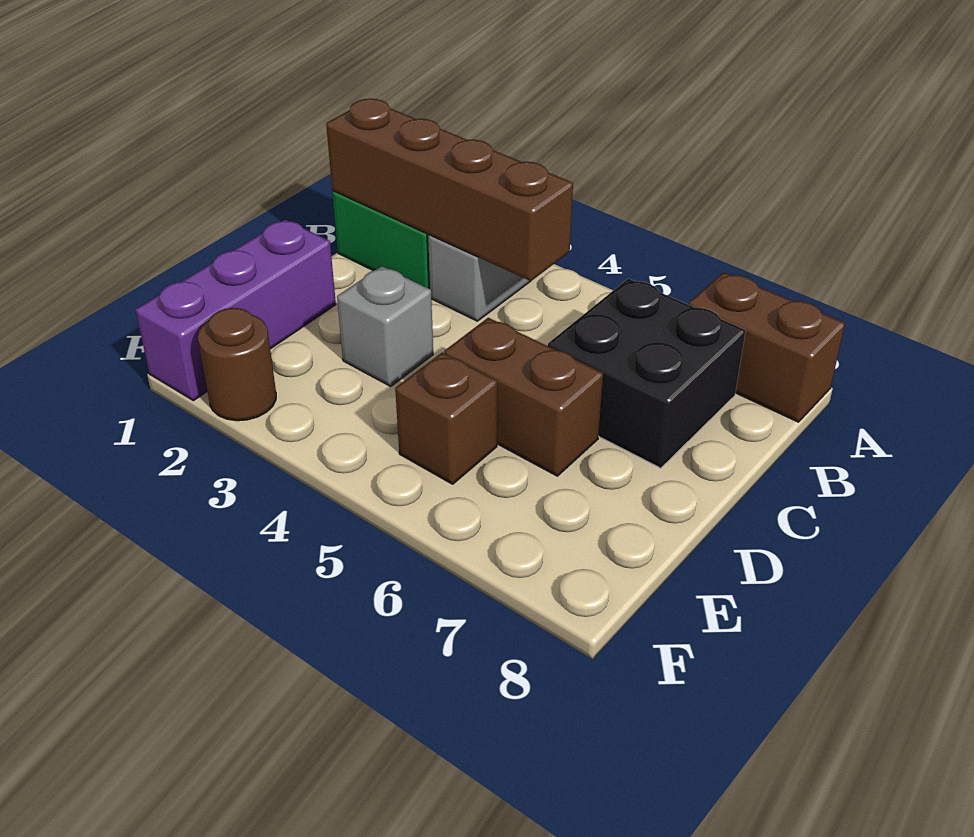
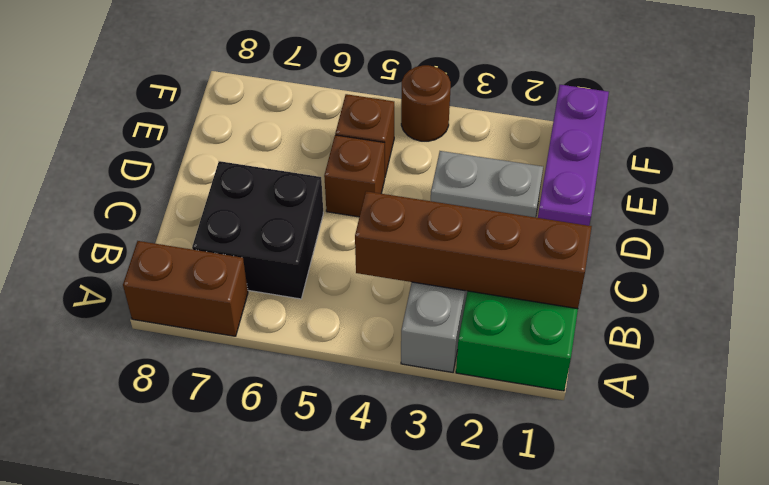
grey 1x1 brick [337,266,433,386] -> grey 1x2 brick [431,151,543,217]
brown 1x2 brick [444,318,603,476] -> brown 1x1 brick [324,135,385,217]
brown 1x1 round brick [198,308,276,421] -> brown 1x1 round brick moved to [401,65,451,141]

